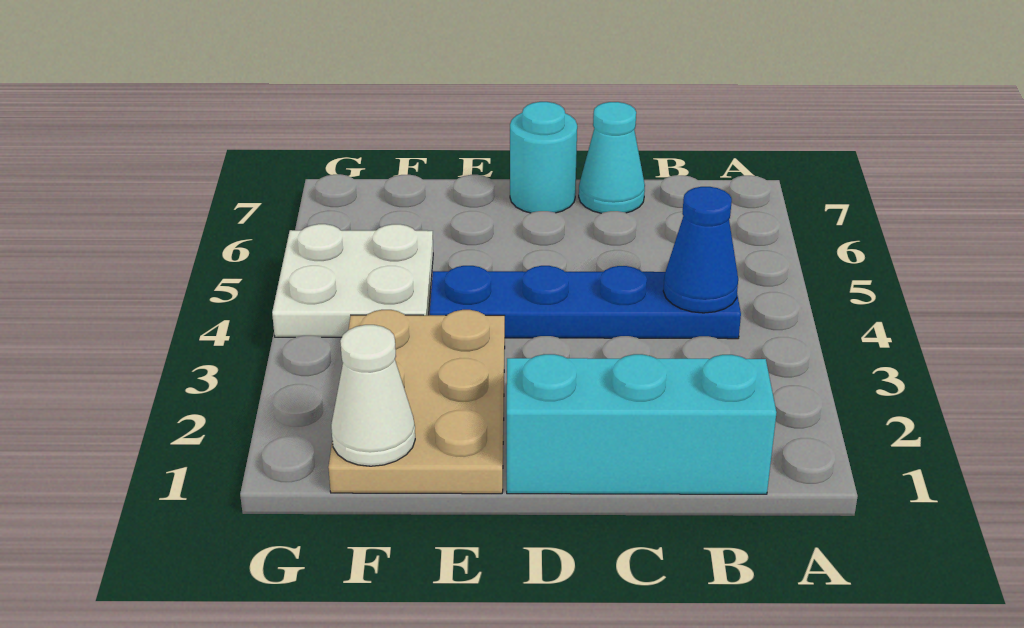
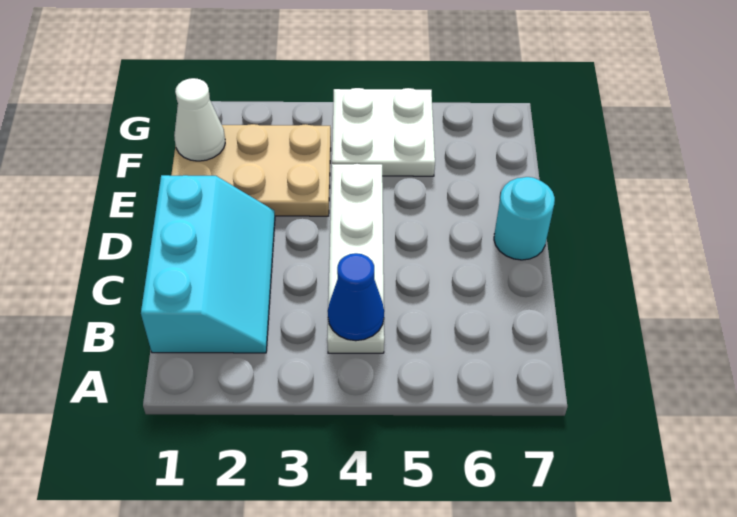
blue 1x4 plate [430,266,741,339] -> white 1x4 plate [327,164,384,353]
cyan 1x1 cone [579,102,645,213] -> none

